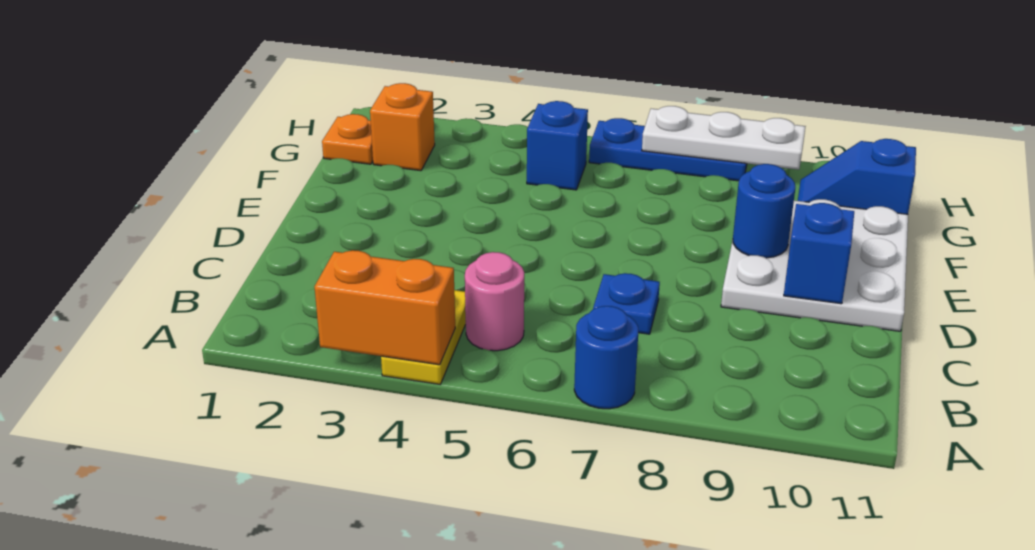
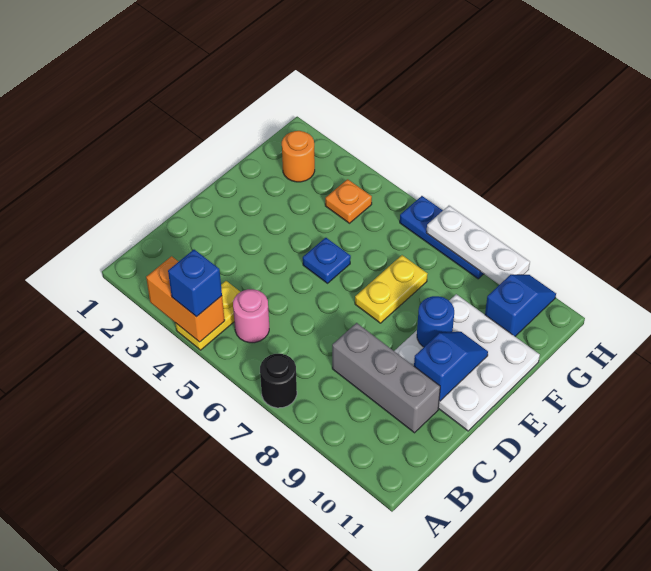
blue 1x1 round brick [574,306,638,409] -> black 1x1 round brick [260,354,297,408]
blue 1x1 plate [593,273,660,334] -> blue 1x1 plate moved to [303,238,351,283]
none -> grey 1x3 brick [332,323,440,433]
none -> yellow 1x2 plate [355,255,427,323]
orange 1x1 plate [322,114,373,164] -> orange 1x1 plate moved to [325,179,372,223]
orange 1x1 brick [370,83,435,171] -> orange 1x1 round brick [282,131,315,182]
blue 1x1 brick [527,101,588,190] -> blue 1x1 brick moved to [168,250,222,317]
blue 1x2 slope [798,139,916,214] -> blue 1x2 slope turned to [485,275,556,336]

